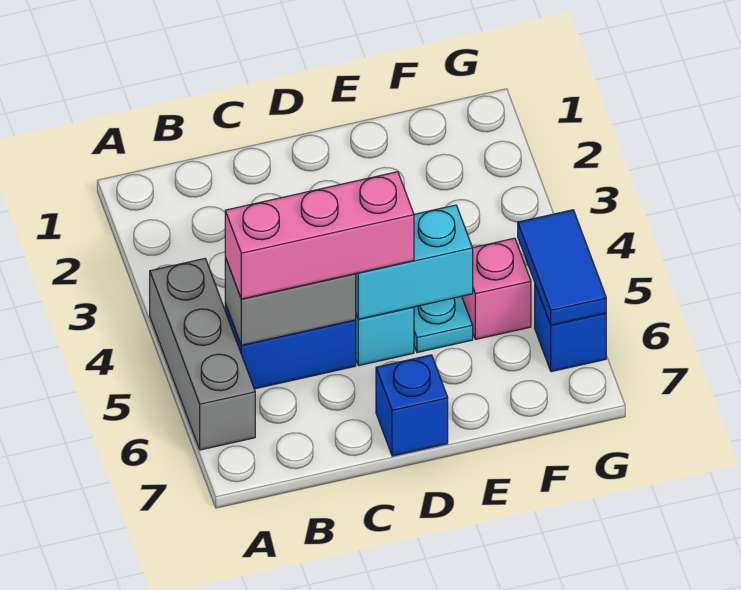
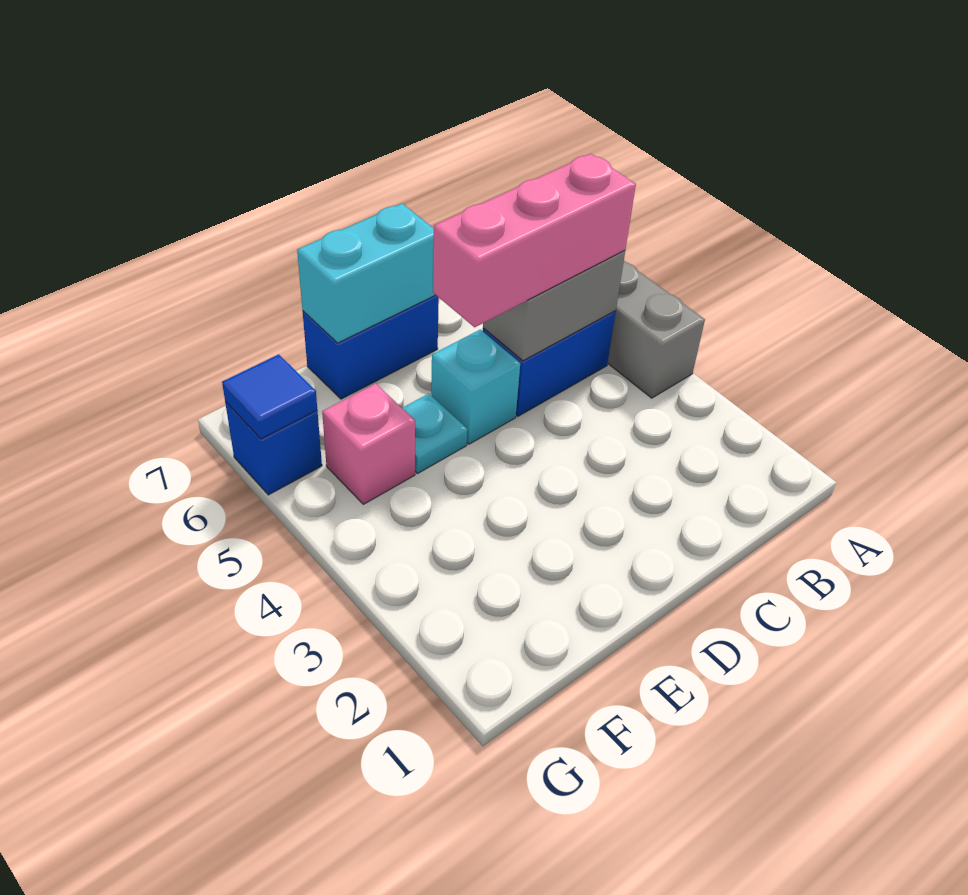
cyan 1x2 brick [356,205,473,319] -> cyan 1x2 brick moved to [297,204,435,343]
blue 1x1 brick [376,355,448,456] -> blue 1x2 brick [303,295,439,399]
blue 1x2 tile [518,210,606,325] -> blue 1x1 tile [222,354,317,439]

